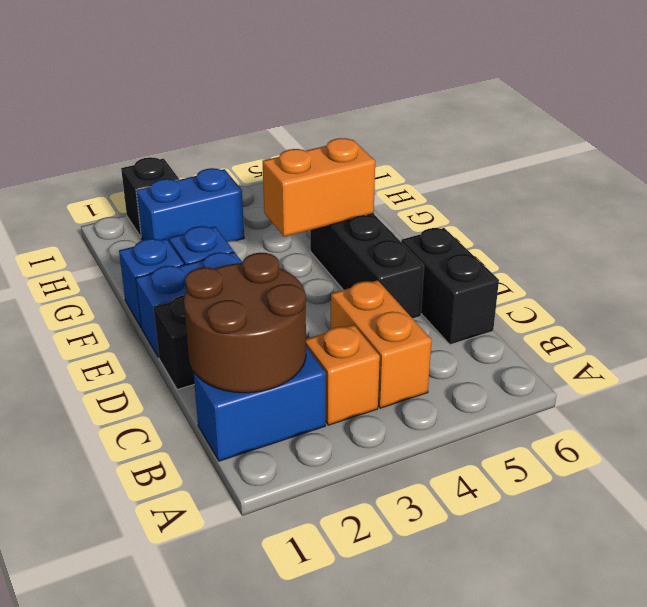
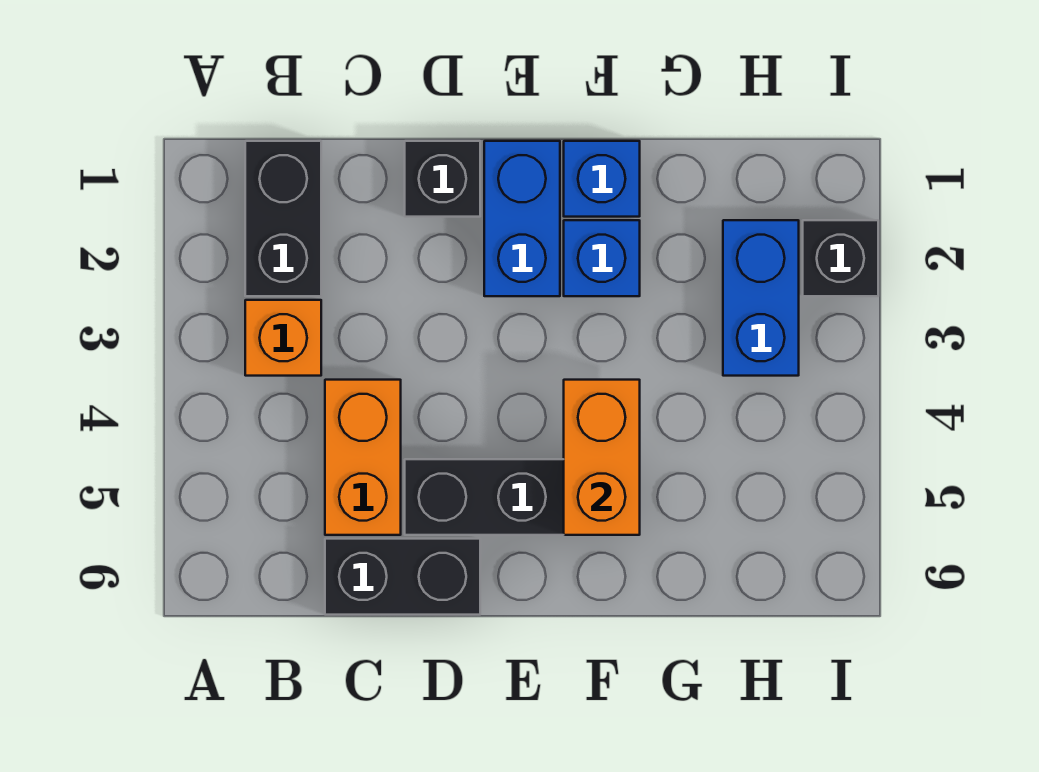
blue 1x2 brick [194,347,326,461] -> black 1x2 brick [245,141,321,296]
brown 2x2 round brick [184,253,306,393] -> none
orange 1x2 brick [331,280,432,408] -> orange 1x2 brick turned to [325,380,401,535]

